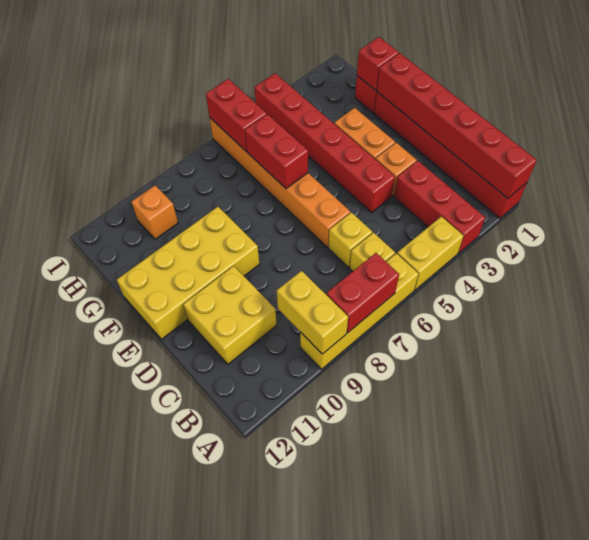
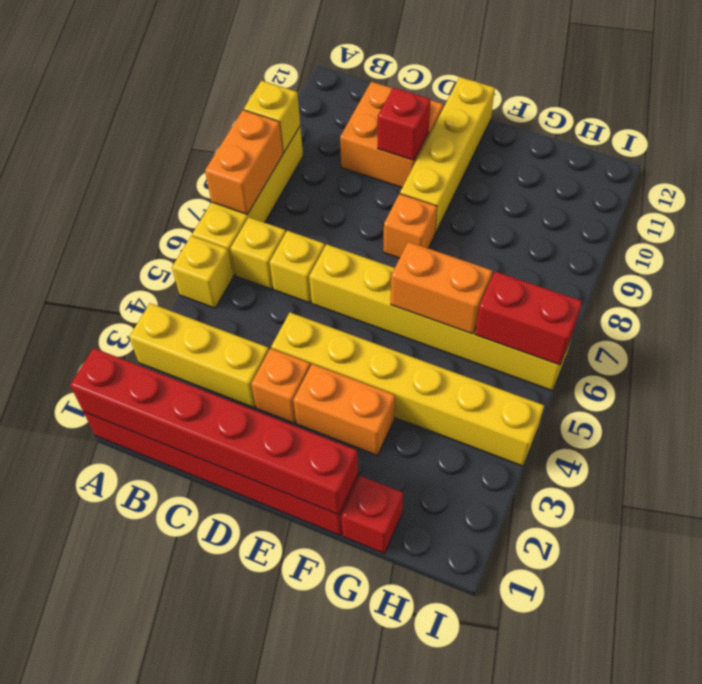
red 1x3 brick [394,161,485,253] -> yellow 1x3 brick [129,303,269,407]
yellow 1x2 brick [397,216,464,290] -> yellow 1x1 brick [172,236,233,308]
red 1x2 brick [326,253,399,332] -> orange 1x2 brick [205,110,283,214]
yellow 1x2 brick [277,271,348,354] -> yellow 1x1 brick [244,81,300,153]
yellow 2x2 brick [183,266,277,364] -> orange 2x2 brick [340,82,443,188]
red 1x6 brick [254,73,395,213] -> yellow 1x6 brick [271,313,544,466]
orange 1x6 brick [210,118,350,247] -> yellow 1x6 brick [309,244,572,391]
yellow 2x4 brick [117,207,259,339] -> yellow 1x4 brick [400,77,495,233]
red 1x2 brick [245,114,308,189] -> orange 1x2 brick [391,242,492,334]
red 1x1 brick [357,37,399,90] -> red 1x1 brick moved to [378,87,431,160]
orange 1x1 brick [131,185,178,239] -> orange 1x1 brick moved to [384,194,437,258]

